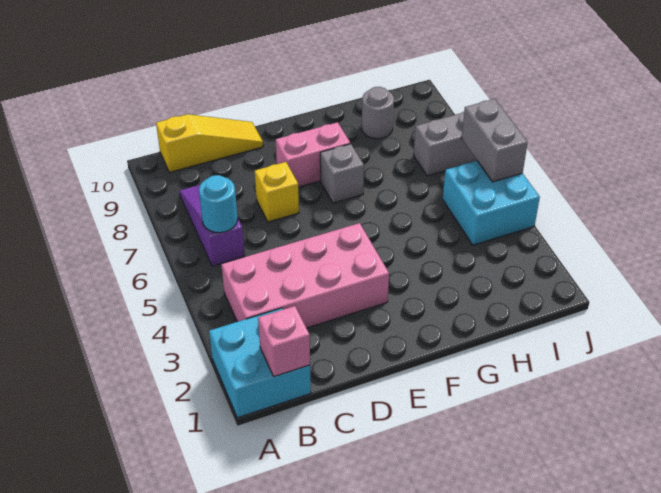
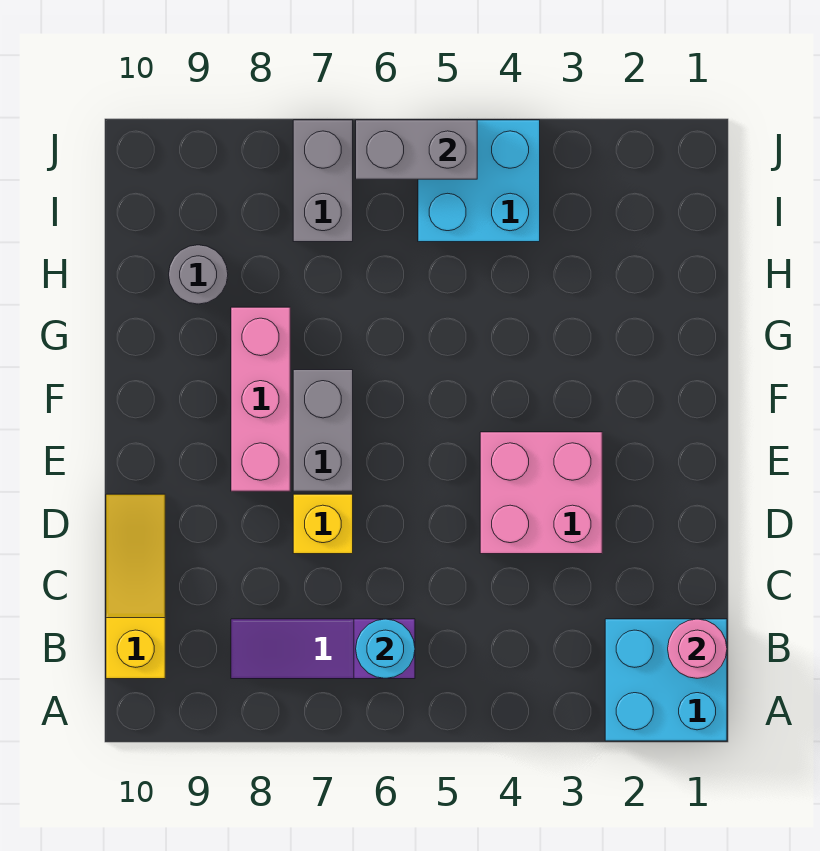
pink 1x1 brick [258,306,310,376] -> pink 1x1 round brick [668,619,727,678]
pink 2x4 brick [221,223,389,328] -> pink 2x2 brick [480,432,602,554]
pink 1x2 brick [276,122,350,187] -> pink 1x3 brick [231,307,290,491]
grey 1x1 brick [320,144,364,203] -> grey 1x2 brick [293,370,353,491]

